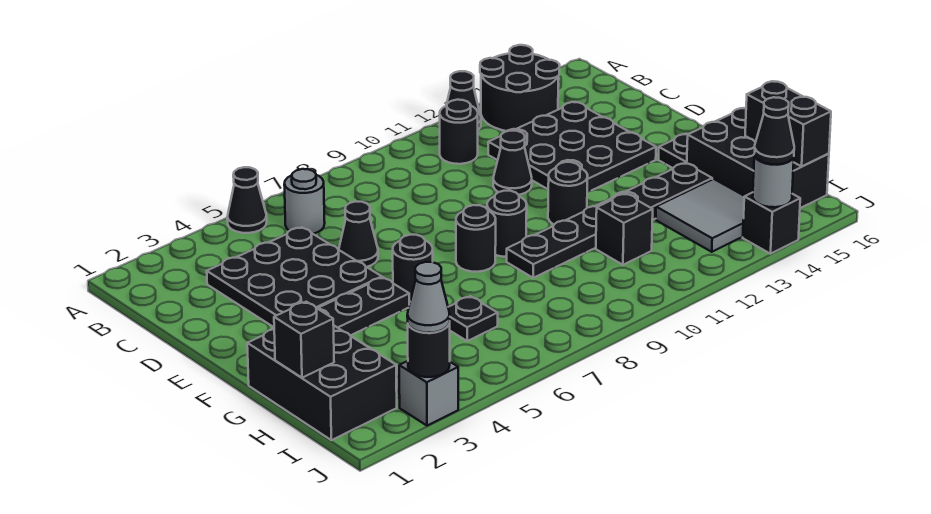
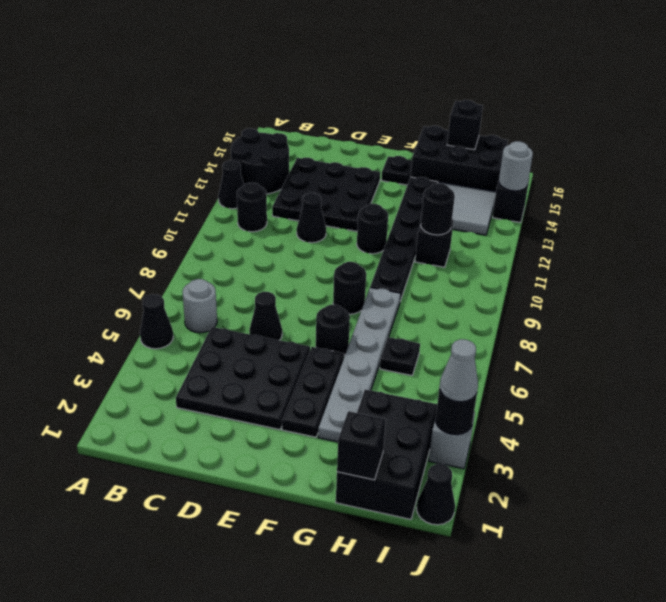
black 1x1 round brick [487,191,527,257] -> black 1x1 round brick moved to [421,183,455,235]
black 2x3 brick [247,325,397,440] -> black 2x3 brick turned to [336,390,437,519]
none -> grey 1x6 plate [318,287,401,442]
black 1x2 brick [745,81,831,166] -> black 1x1 brick [447,100,483,150]
black 1x1 cone [755,97,794,164] -> black 1x1 cone moved to [417,464,455,525]

